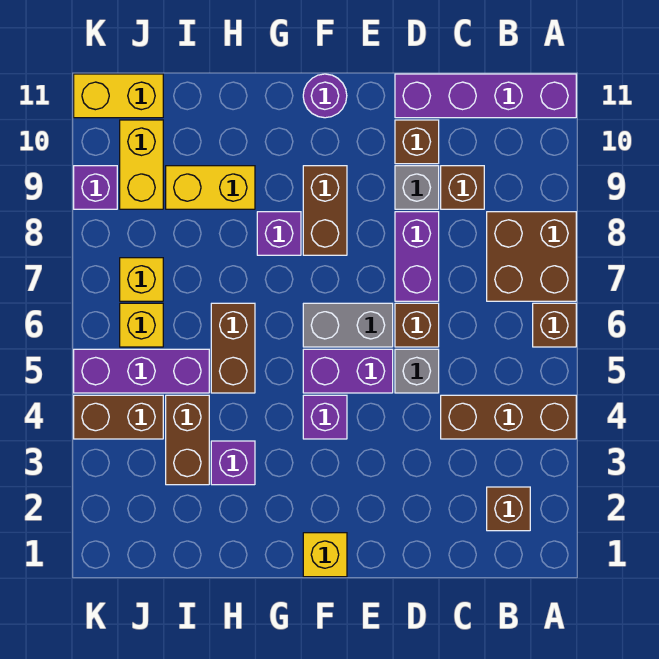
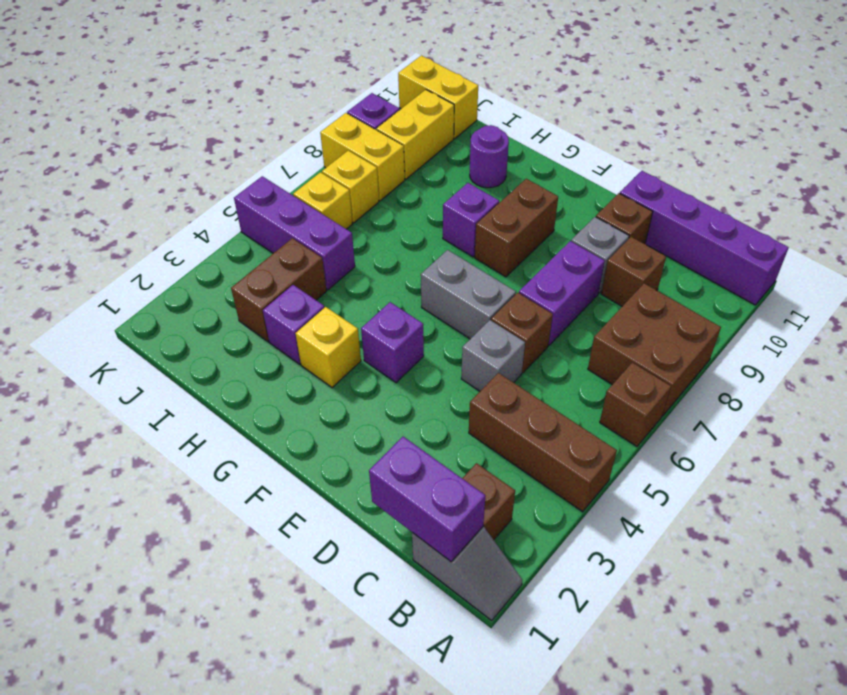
none -> grey 1x2 slope [412,527,522,620]
purple 1x2 brick [303,349,393,393] -> purple 1x2 brick moved to [369,437,485,562]
yellow 1x1 brick [303,533,347,577] -> yellow 1x1 brick moved to [295,307,361,388]
purple 1x1 round brick [303,74,347,118] -> purple 1x1 round brick moved to [470,125,509,188]
brown 1x2 brick [211,303,255,393] -> none
yellow 1x2 brick [166,166,255,209] -> yellow 1x2 brick moved to [320,113,405,201]
brown 1x2 brick [74,395,163,439] -> none

